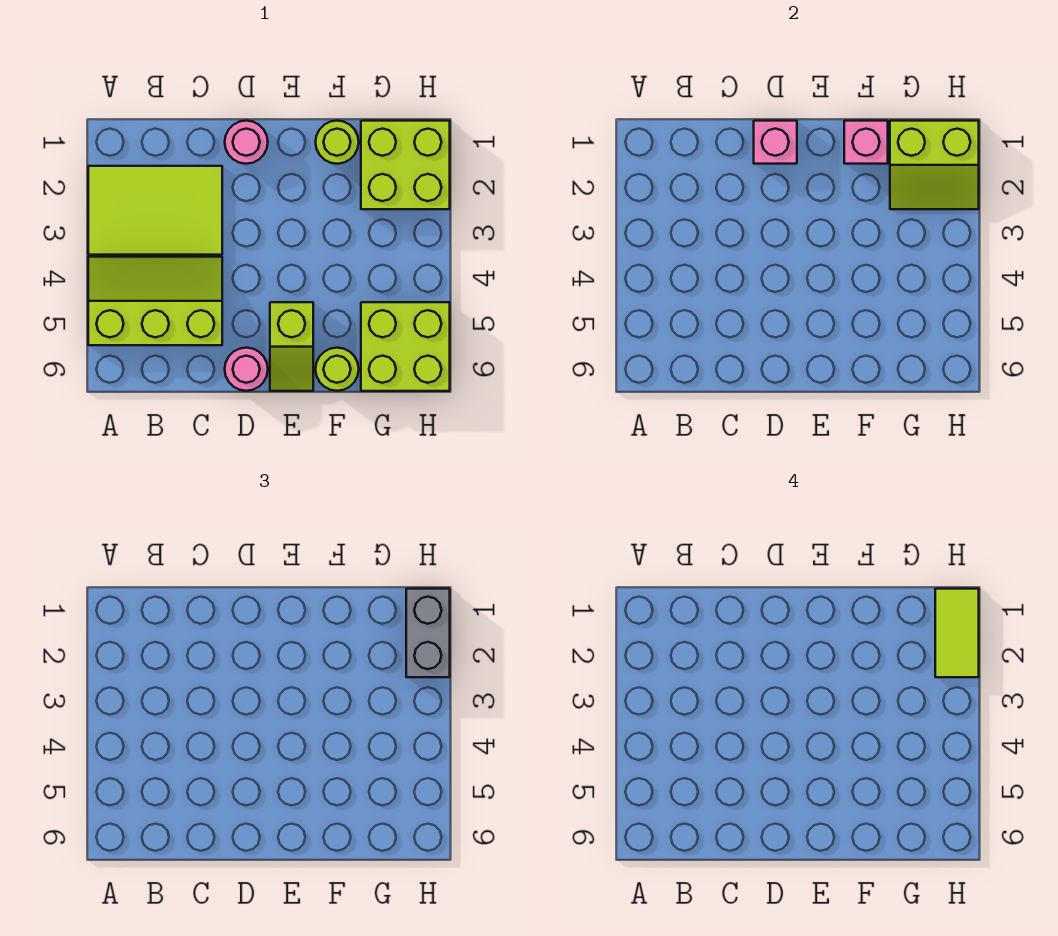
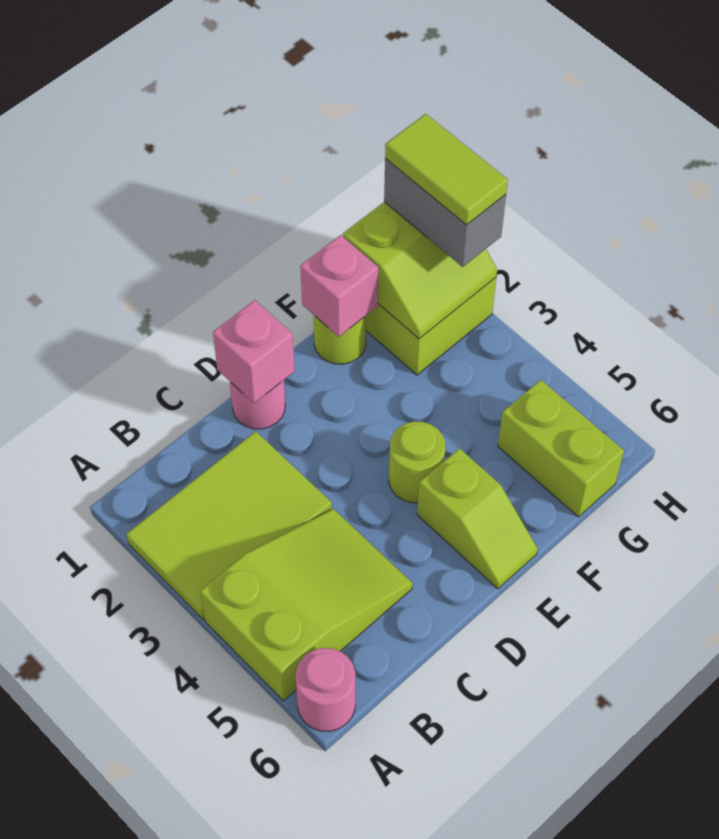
lime 2x3 slope [88,257,222,345] -> lime 2x3 slope turned to [200,509,413,701]
pink 1x1 round brick [225,348,268,391] -> pink 1x1 round brick moved to [296,648,355,731]
lime 1x1 round brick [316,348,359,391] -> lime 1x1 round brick moved to [389,421,445,503]
lime 2x2 brick [361,302,450,391] -> lime 1x2 brick [498,380,624,517]

